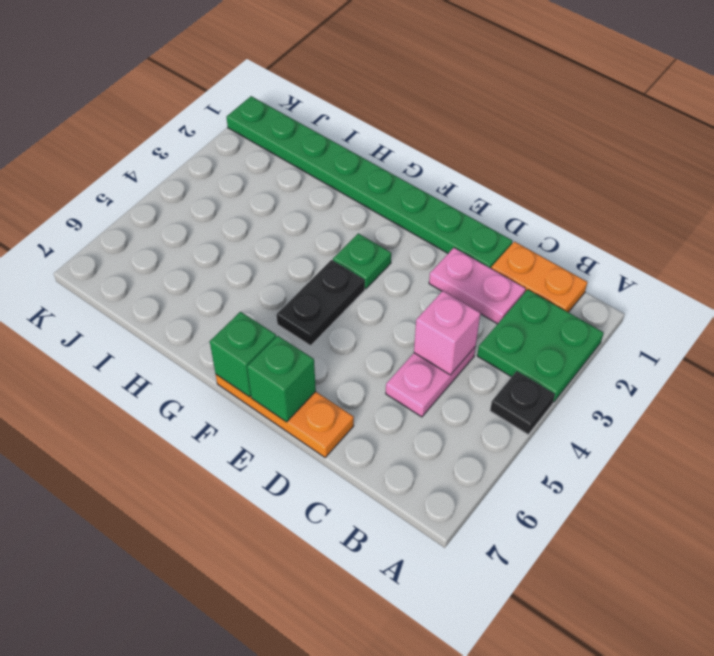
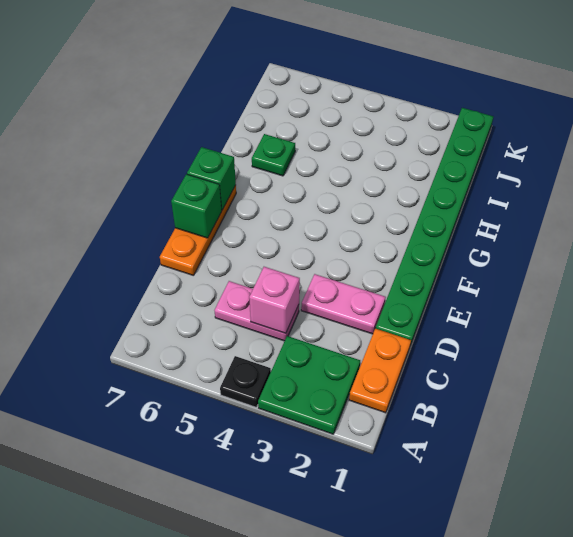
pink 1x2 plate [429,248,526,324] -> pink 1x2 plate turned to [301,274,385,334]
green 1x1 plate [333,233,391,289] -> green 1x1 plate moved to [252,134,295,176]
black 1x2 plate [277,260,365,346] -> none

